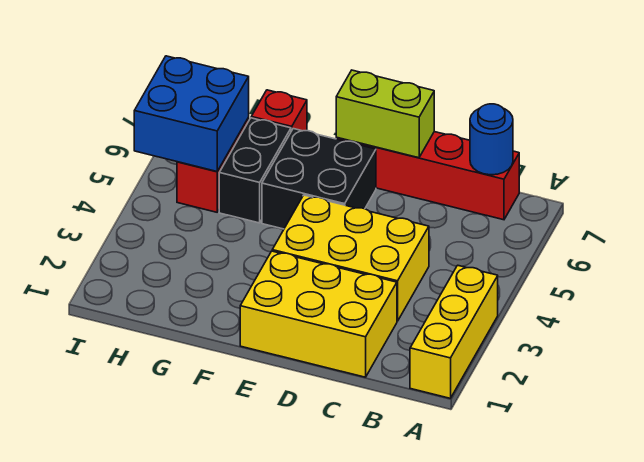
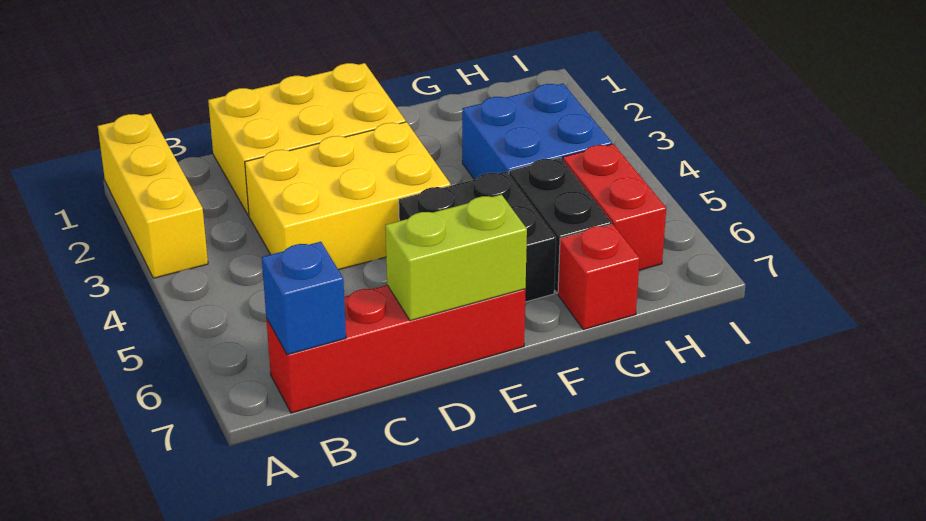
blue 1x1 round brick [470,104,513,175] -> blue 1x1 brick [262,242,346,355]
blue 2x2 brick [134,56,249,172] -> blue 2x2 brick moved to [462,84,612,180]

